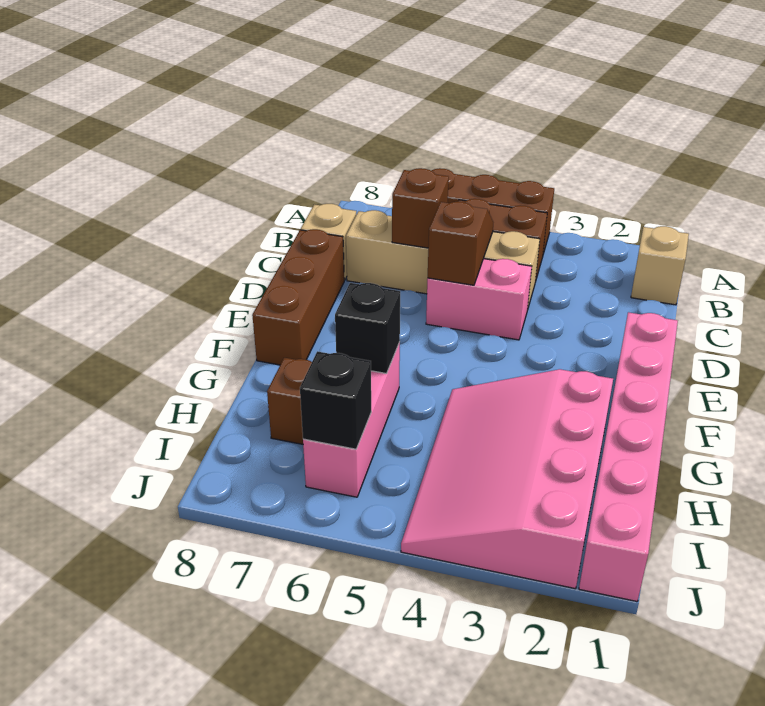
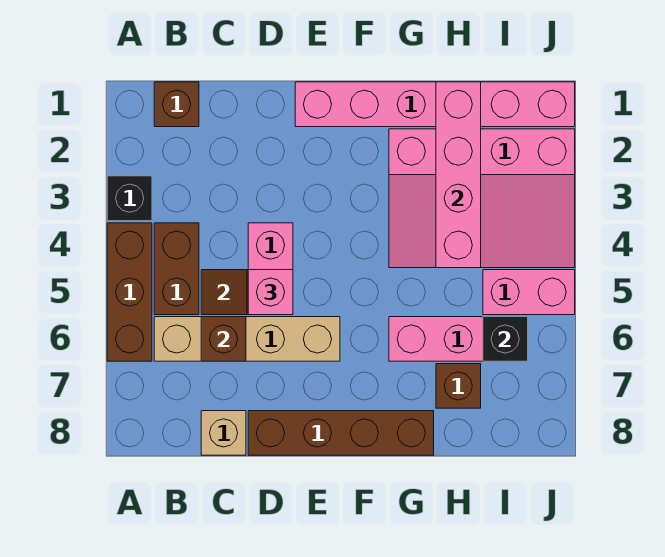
tan 1x1 brick [631,226,689,305] -> brown 1x1 brick [154,82,199,127]
tan 1x4 brick [346,210,540,310] -> tan 1x4 brick turned to [154,317,340,361]
none -> pink 1x1 brick [248,270,293,315]
brown 1x3 brick [252,229,344,365] -> brown 1x4 brick [248,411,434,455]
black 1x1 brick [335,283,400,374] -> black 1x1 brick moved to [107,176,152,221]
none -> pink 1x4 brick [436,82,481,268]
none -> pink 1x2 brick [483,270,575,315]

